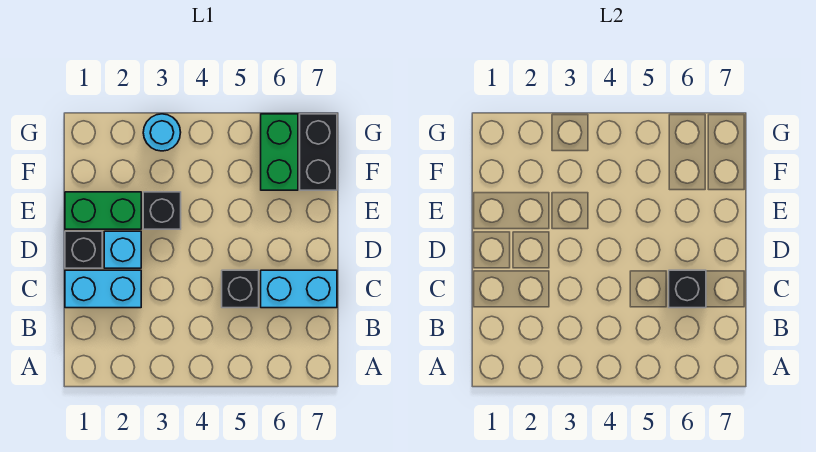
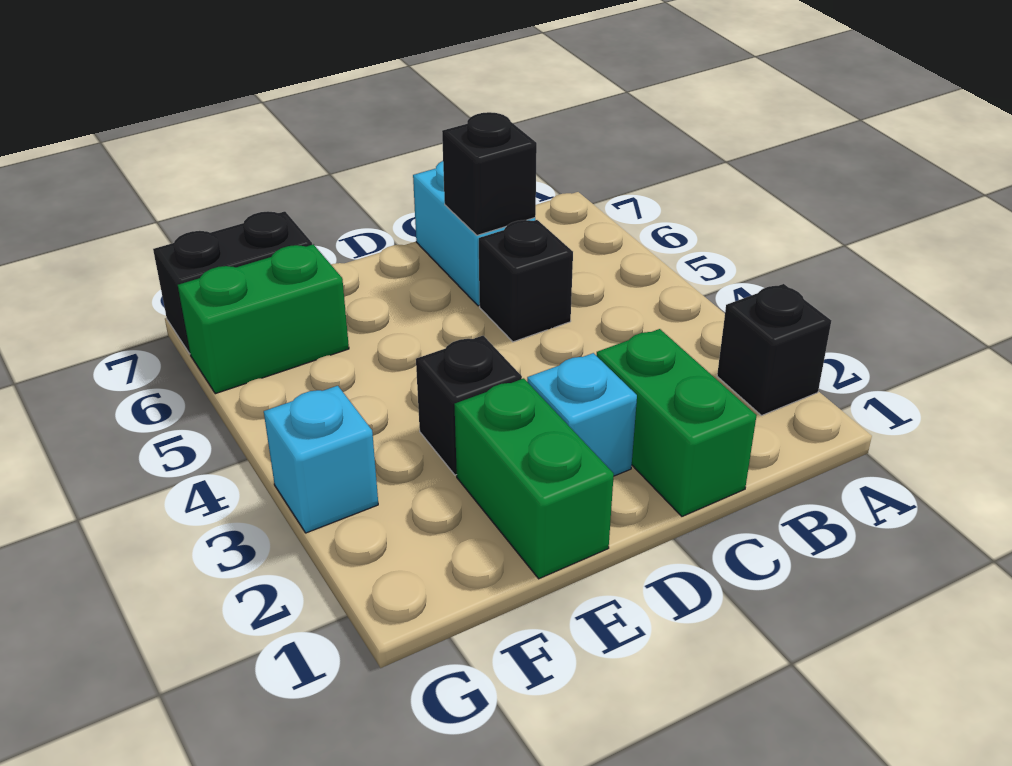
cyan 1x2 brick [65,270,141,308] -> green 1x2 brick [596,329,757,516]
black 1x1 brick [65,231,102,268] -> black 1x1 brick moved to [717,284,831,416]
cyan 1x1 round brick [143,114,181,151] -> cyan 1x1 brick [264,386,378,533]

